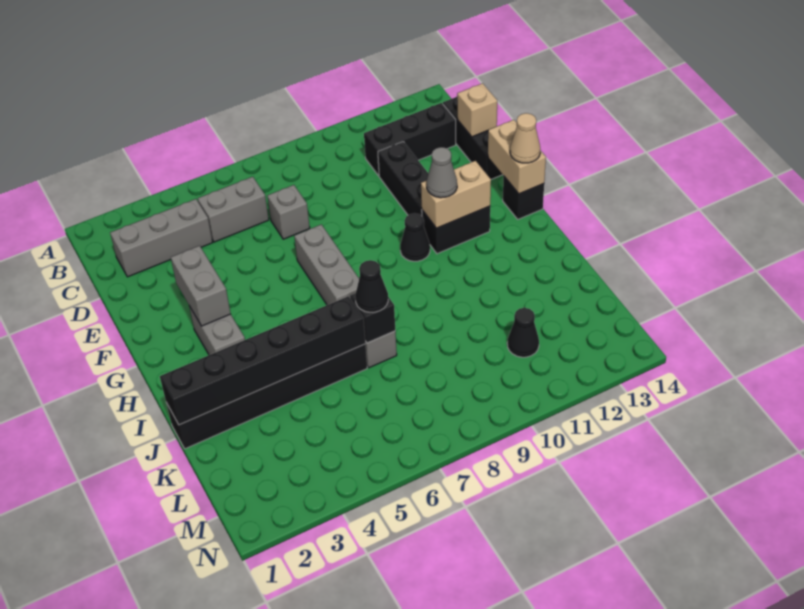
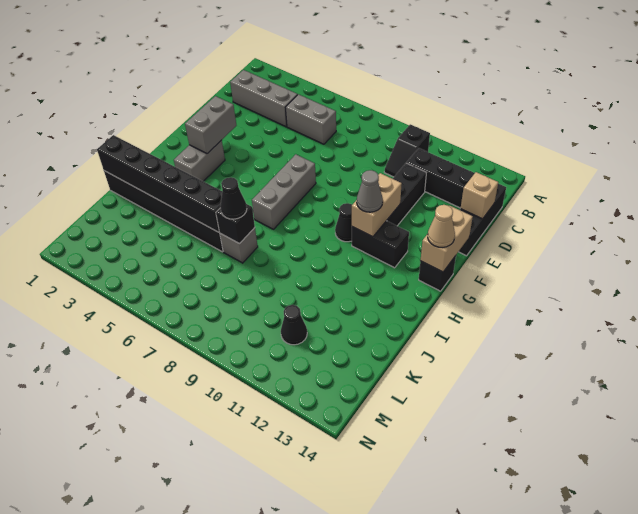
none -> black 1x2 slope [384,124,430,177]
grey 1x1 brick [267,185,310,239] -> none
tan 1x2 brick [421,161,491,228] -> tan 1x2 brick turned to [352,173,402,237]

